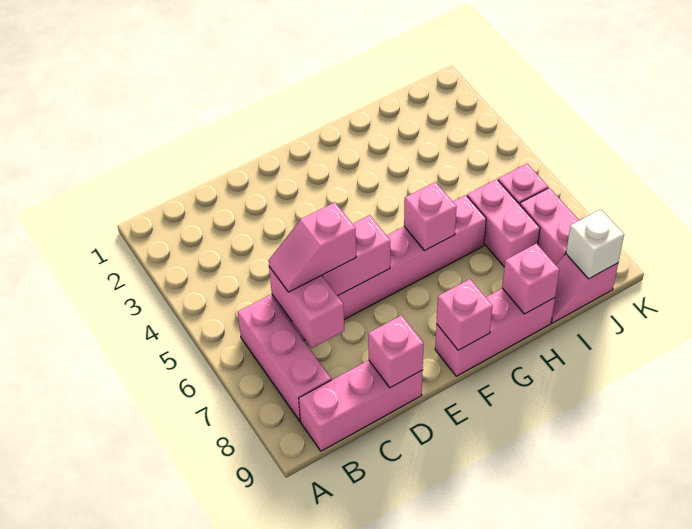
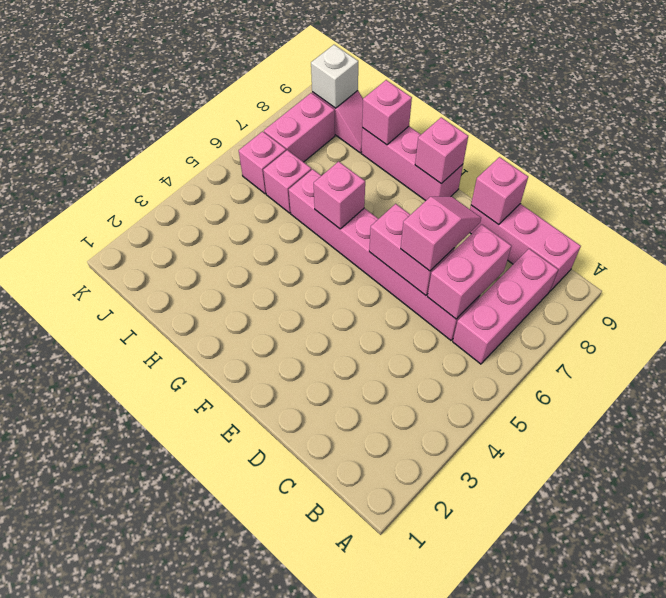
pink 1x2 slope [268,202,356,292] -> pink 1x2 slope turned to [401,197,481,271]
pink 1x2 brick [467,179,540,267] -> pink 1x1 brick [263,150,312,213]

